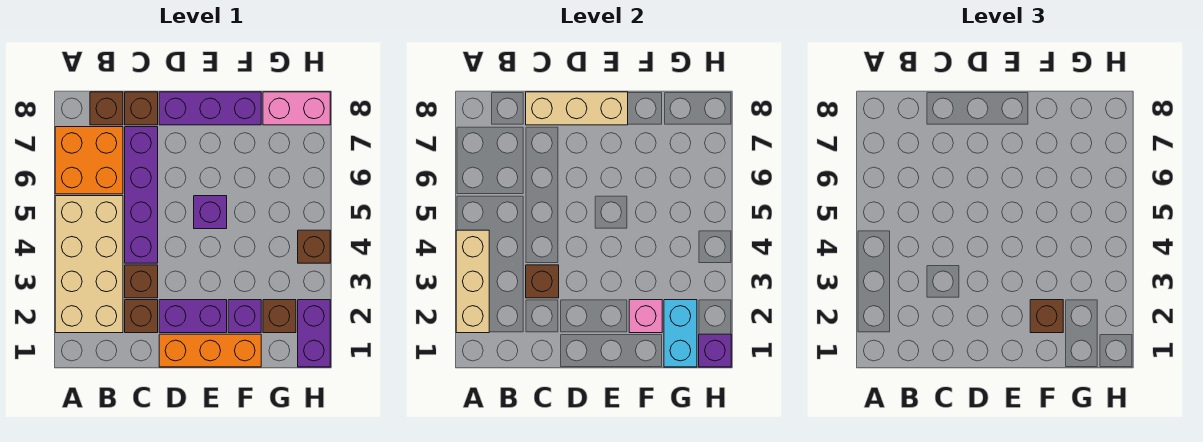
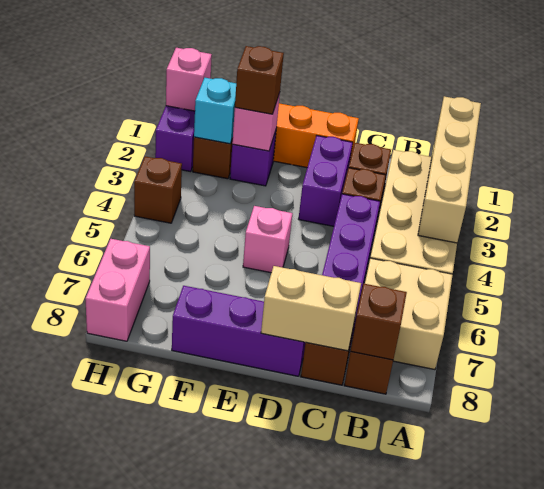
tan 1x3 brick [456,230,489,333] -> tan 1x4 brick [418,96,481,243]
orange 2x2 brick [55,127,123,194] -> tan 2x2 brick [365,258,453,370]
brown 1x1 brick [526,265,559,298] -> brown 1x1 brick moved to [351,284,407,360]
tan 1x3 brick [526,92,628,125] -> tan 1x2 brick [261,266,361,351]
purple 1x2 brick [159,300,227,333] -> purple 1x2 brick turned to [299,136,353,226]
purple 1x1 brick [194,196,227,229] -> pink 1x1 brick [243,206,293,273]
cyan 1x2 brick [664,300,697,367] -> cyan 1x1 brick [194,78,236,144]
pink 1x2 brick [263,92,330,125] -> pink 1x2 brick turned to [85,239,150,341]
purple 1x1 brick [699,334,731,367] -> pink 1x1 brick [166,48,212,111]

